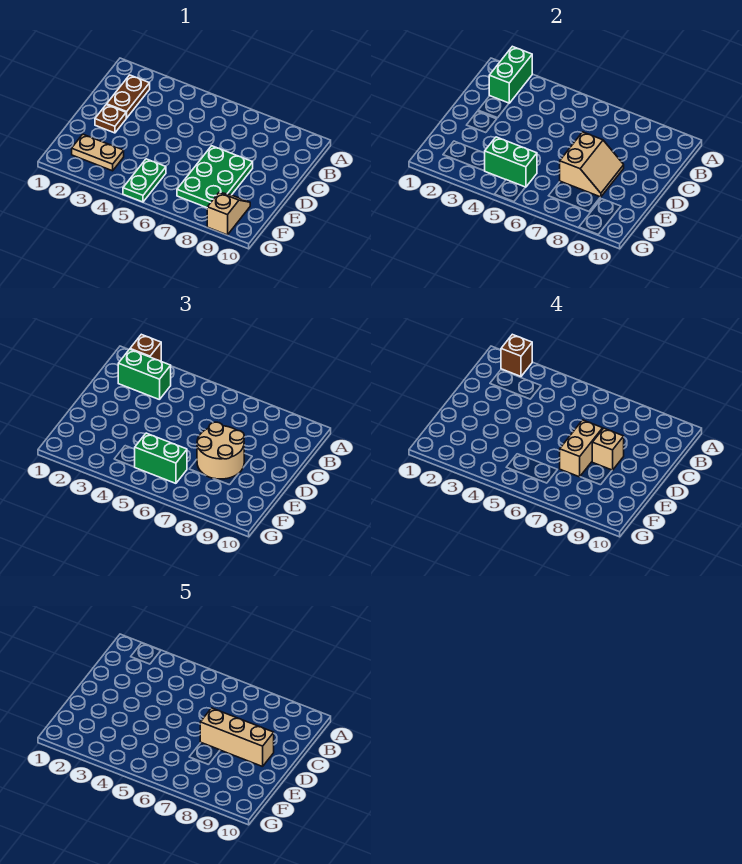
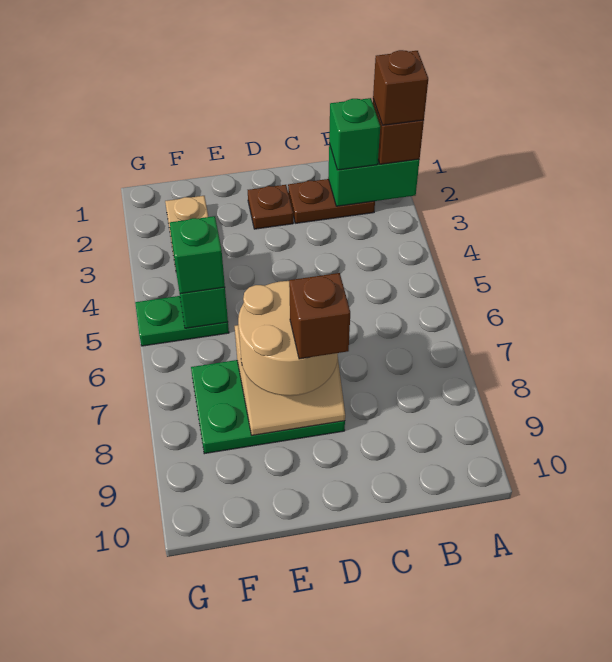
green 1x2 brick [118,349,171,400] -> green 1x1 brick [329,98,380,170]
tan 1x2 brick [560,420,603,477] -> none
tan 1x3 brick [200,708,274,767] -> none
tan 1x1 brick [592,428,624,470] -> brown 1x1 brick [289,273,350,359]
green 1x2 brick [135,433,187,483] -> green 1x1 brick [170,216,225,294]
tan 1x2 slope [207,193,250,235] -> none

